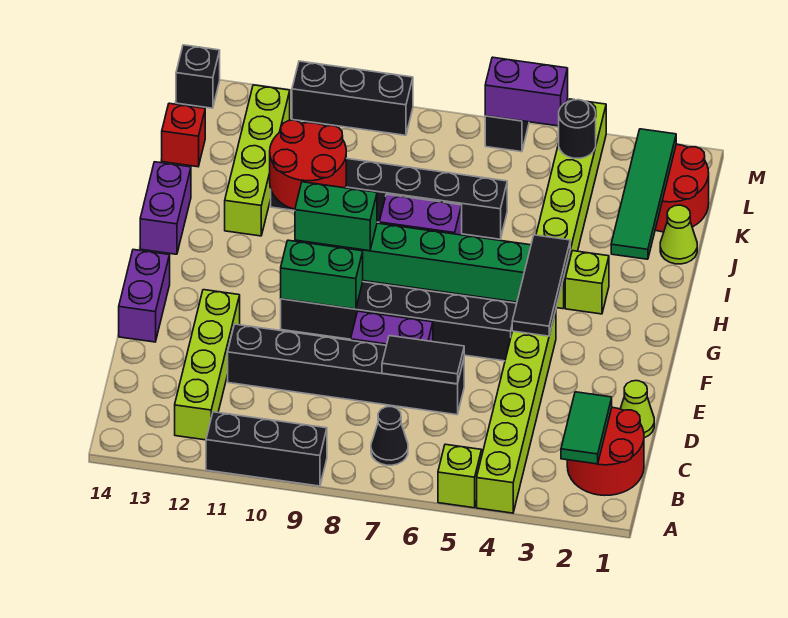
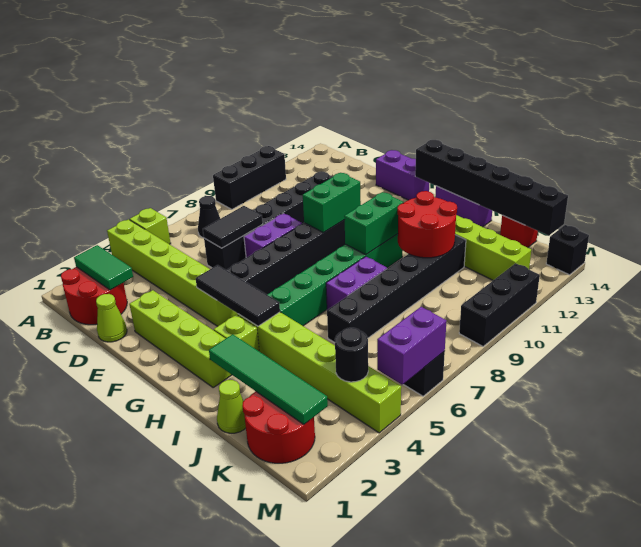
lime 1x4 brick [175,290,240,440] -> lime 1x4 brick moved to [129,290,232,388]
none -> black 1x6 brick [415,140,568,236]

